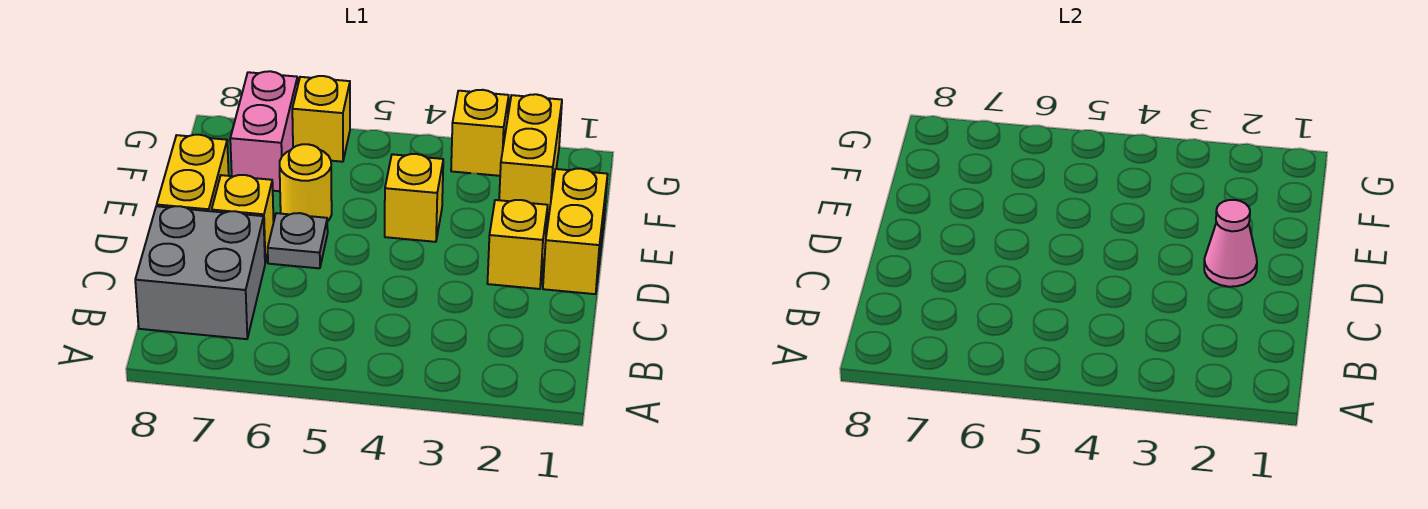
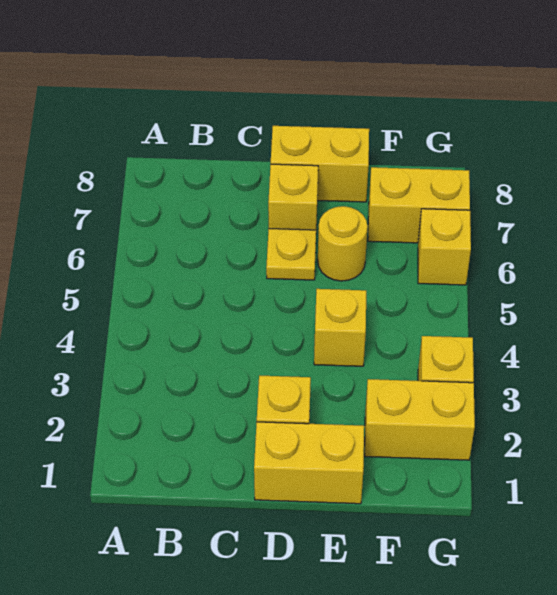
grey 2x2 brick [135,206,265,339] -> none
pink 1x1 cone [1204,200,1257,287] -> none
grey 1x1 plate [268,213,328,268] -> yellow 1x1 plate [266,229,316,280]
pink 1x2 brick [230,71,298,191] -> yellow 1x2 brick [368,167,470,243]

